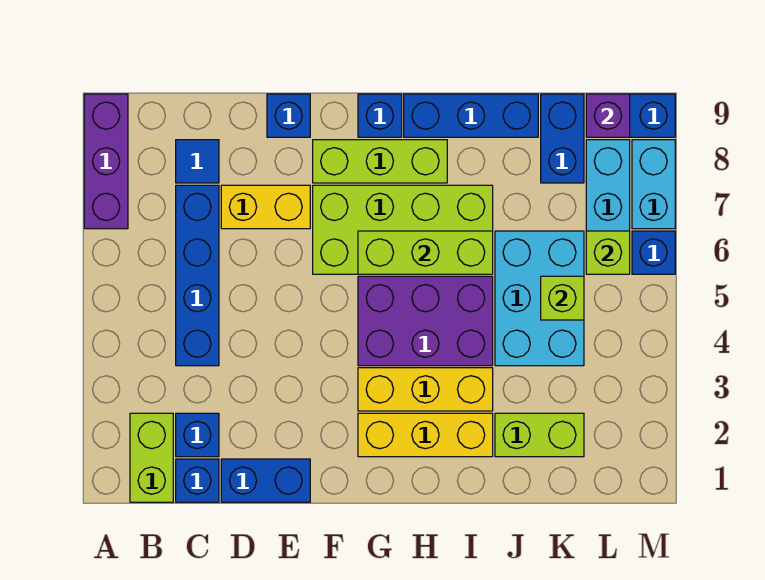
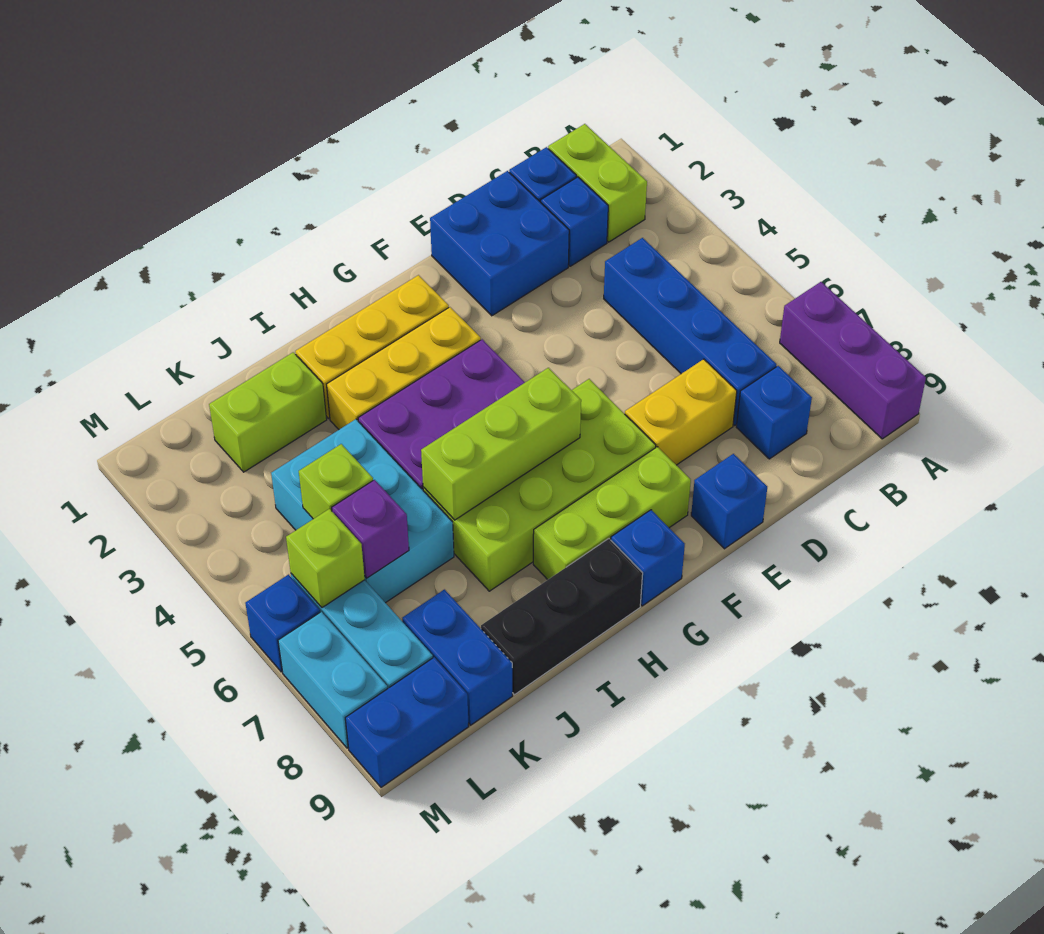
blue 1x1 tile [176,140,219,183] -> blue 1x1 brick [736,366,812,459]
blue 1x2 brick [221,459,310,502] -> blue 2x2 brick [430,171,569,316]
blue 1x3 brick [404,94,538,137] -> black 1x3 brick [481,539,643,695]
purple 1x1 brick [586,94,630,137] -> purple 1x1 brick moved to [332,480,409,578]

